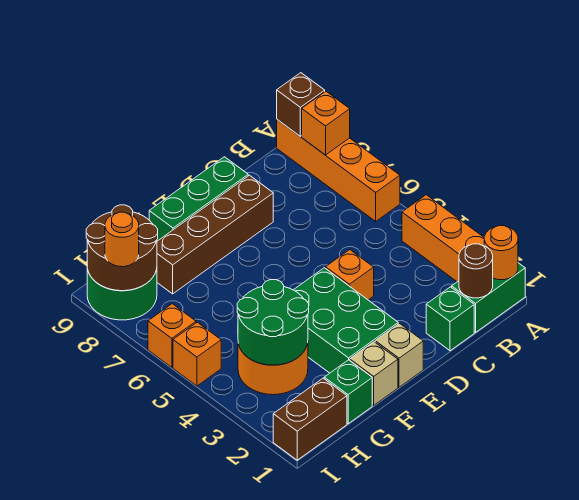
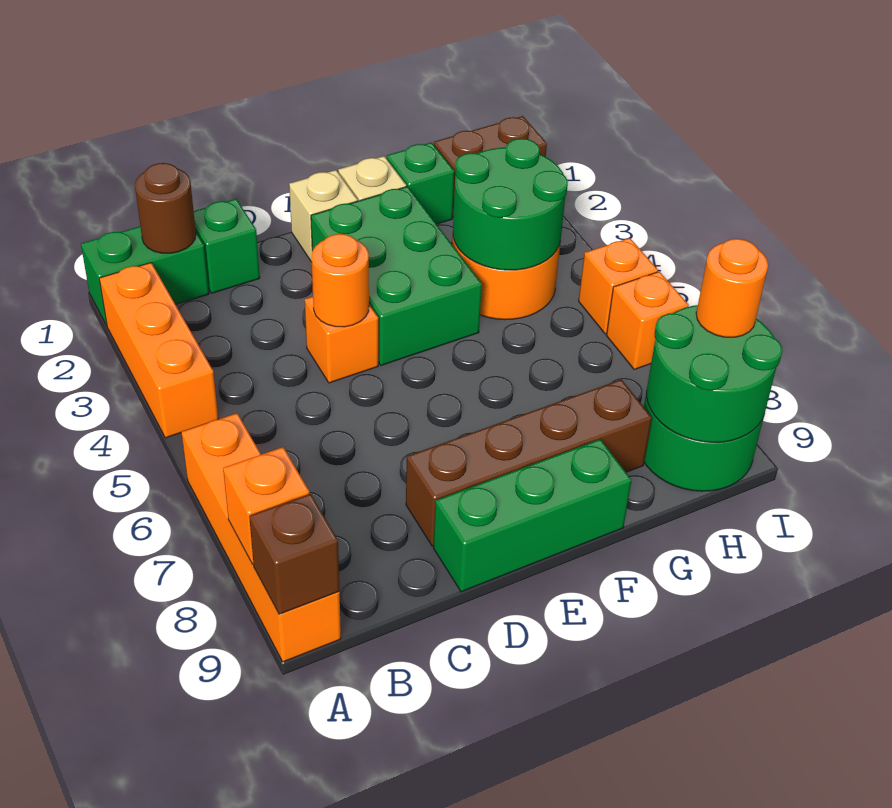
orange 1x1 round brick [484,226,518,280] -> orange 1x1 round brick moved to [312,234,369,327]
brown 2x2 round brick [86,205,158,291] -> green 2x2 round brick [647,305,782,442]

